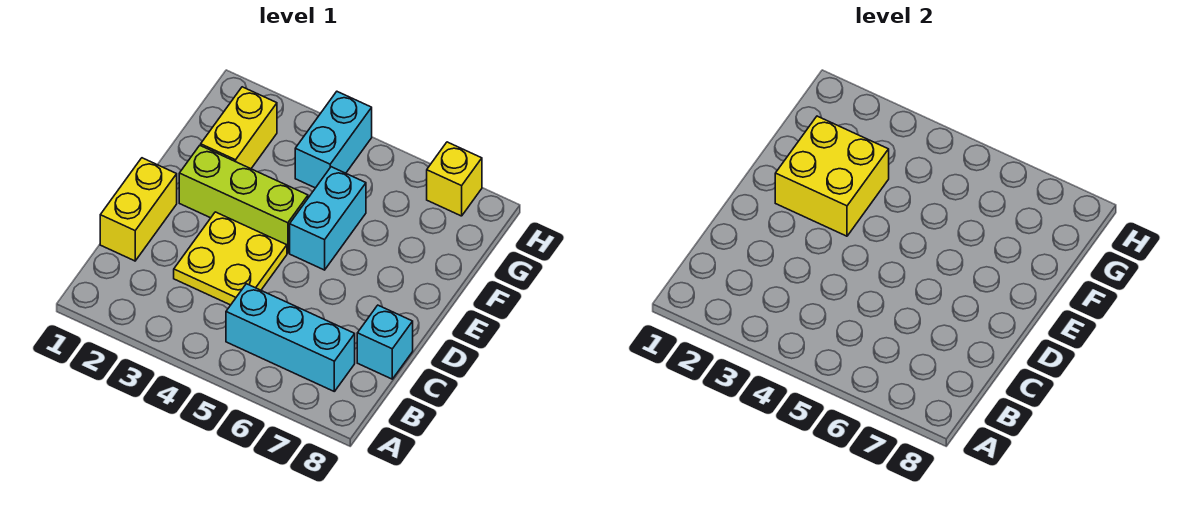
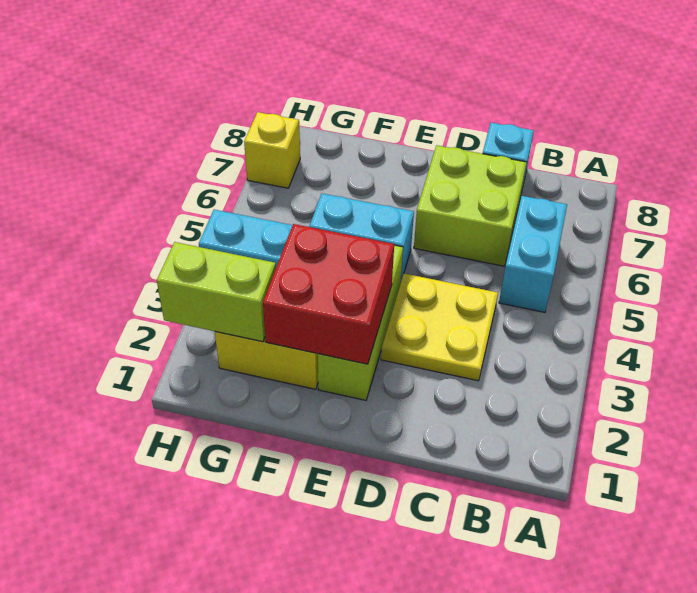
cyan 1x3 brick [226,284,355,391] -> cyan 1x2 brick [499,196,567,312]
yellow 1x2 brick [100,158,177,261] -> none
none -> lime 2x2 brick [414,145,527,266]
yellow 2x2 brick [775,116,889,236] -> red 2x2 brick [263,224,394,364]
none -> lime 1x2 brick [157,242,276,342]

